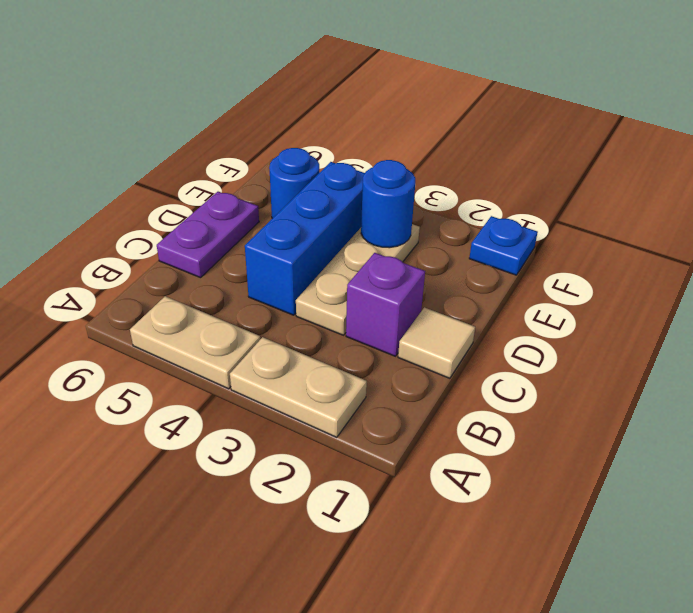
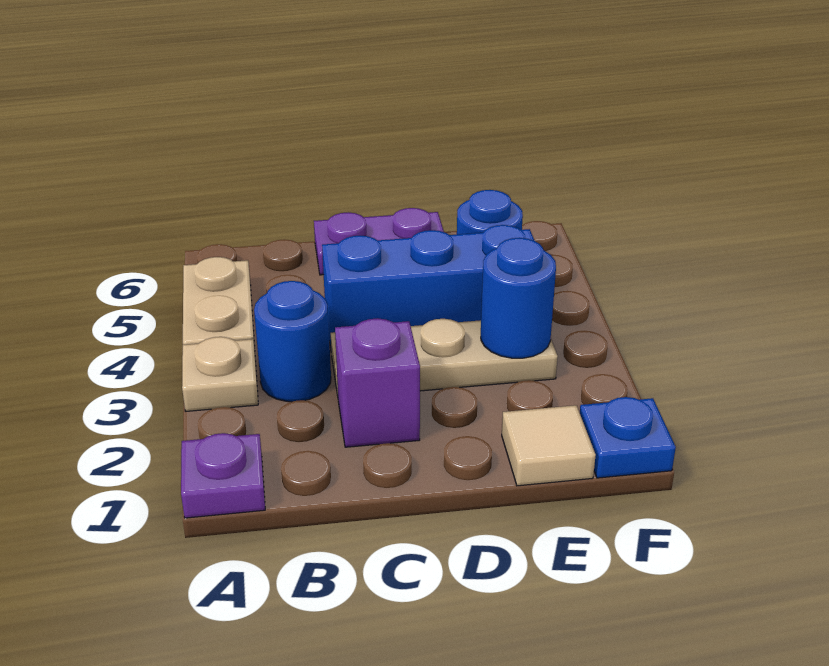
none -> purple 1x1 plate [181,433,265,518]
tan 1x2 plate [230,337,367,437] -> tan 1x1 plate [182,337,258,411]
none -> blue 1x1 round brick [254,281,331,402]
tan 1x1 tile [398,307,475,378] -> tan 1x1 tile moved to [502,405,596,486]

